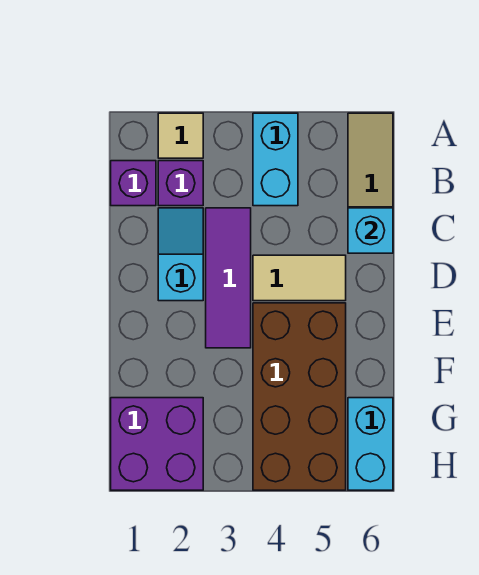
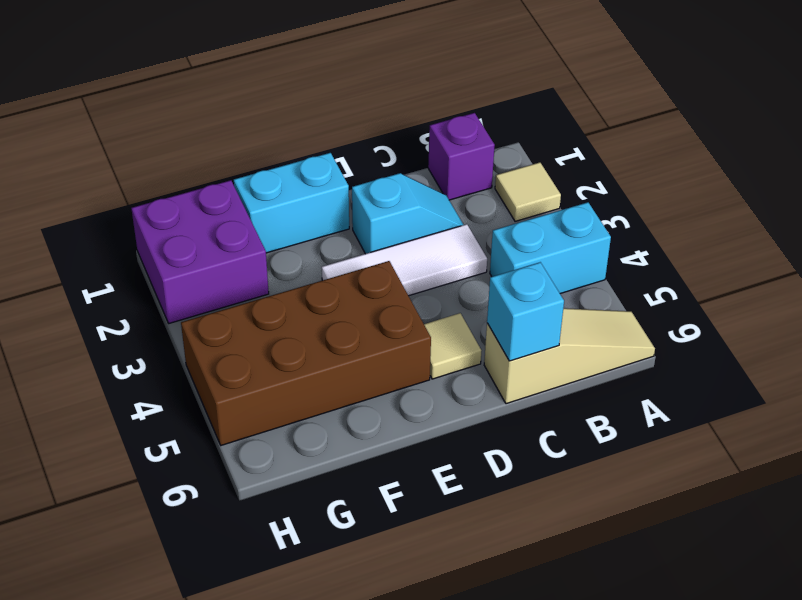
purple 1x1 brick [158,161,203,206] -> none
purple 1x3 tile [206,208,251,348] -> white 1x3 tile [322,224,487,296]
tan 1x2 tile [253,255,346,301] -> tan 1x1 tile [424,313,481,379]
cyan 1x2 brick [348,398,393,490] -> cyan 1x2 brick moved to [234,153,349,253]

